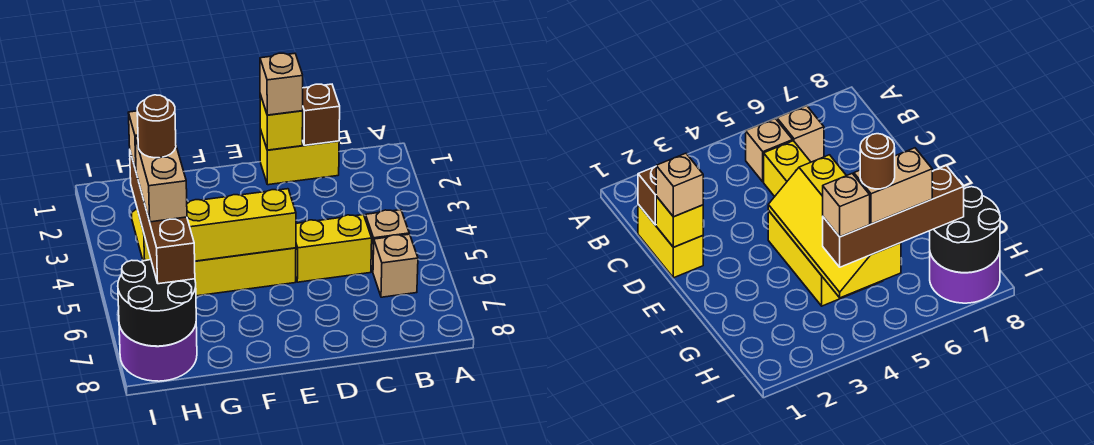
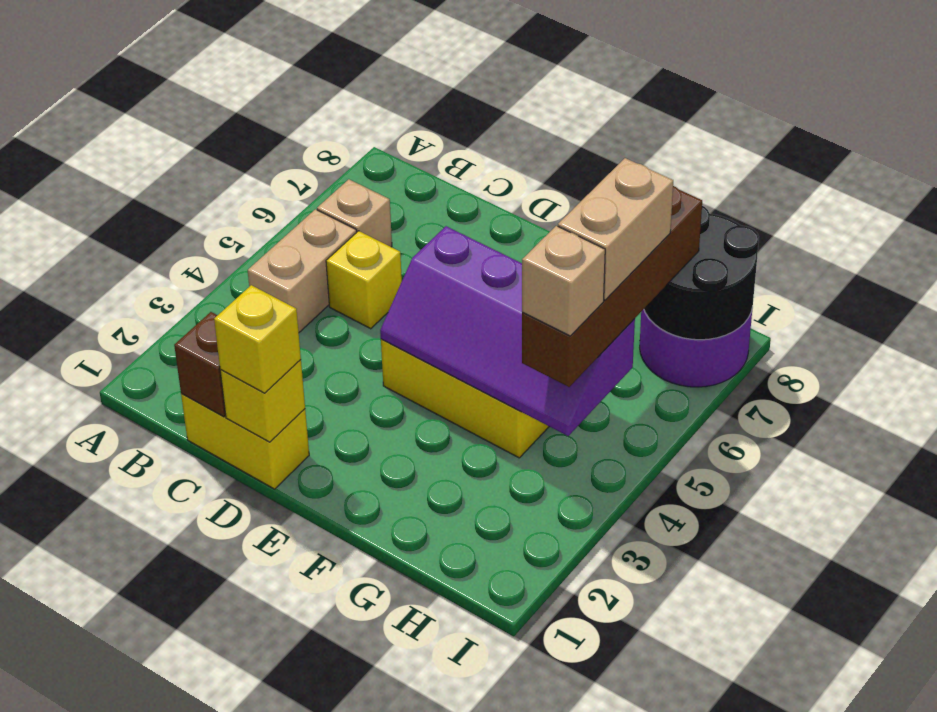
tan 1x1 brick [365,210,409,271] -> tan 1x2 brick [248,209,357,332]
yellow 1x2 brick [296,215,372,282] -> yellow 1x1 brick [326,231,402,329]
tan 1x1 brick [260,53,303,115] -> yellow 1x1 brick [214,285,301,393]
yellow 2x4 slope [132,189,296,261] -> purple 2x4 slope [380,226,635,436]
brown 1x1 round brick [137,95,176,158] -> none

